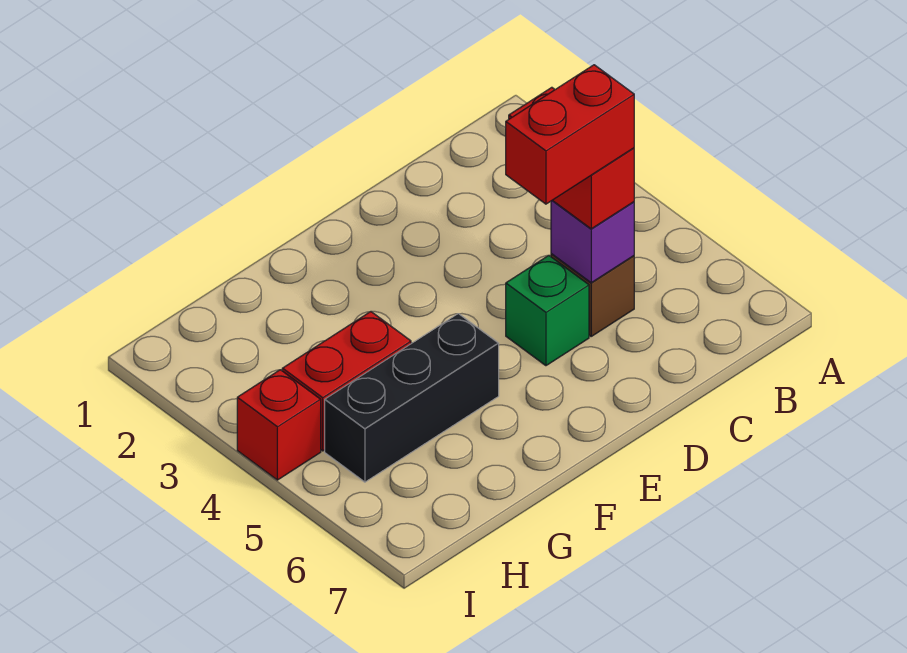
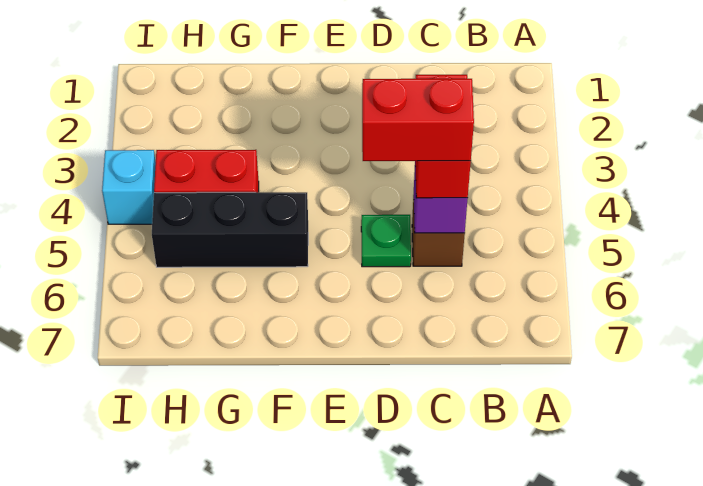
green 1x1 brick [506,255,589,366] -> green 1x1 plate [361,215,411,267]
red 1x1 brick [237,370,321,480] -> cyan 1x1 brick [102,150,156,224]

